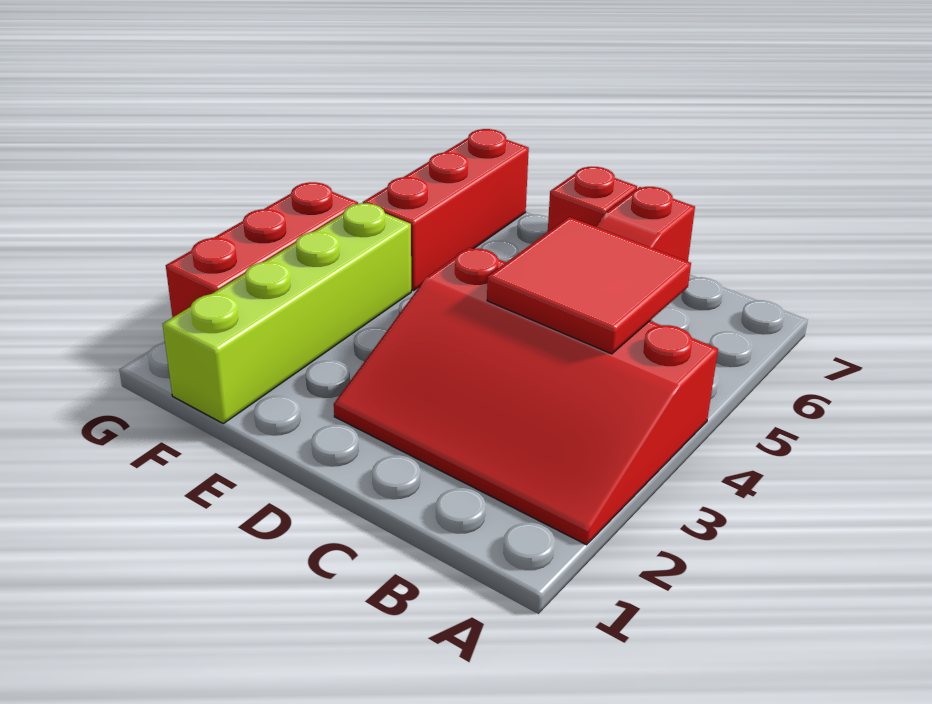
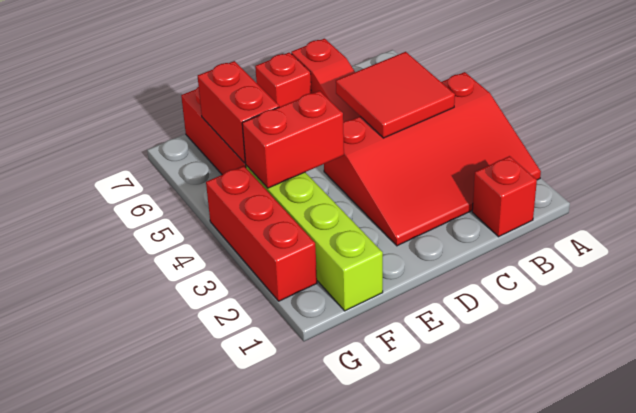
none -> red 1x1 brick [472,156,537,237]
none -> red 1x2 brick [242,91,344,188]
none -> red 1x2 brick [198,61,279,163]

